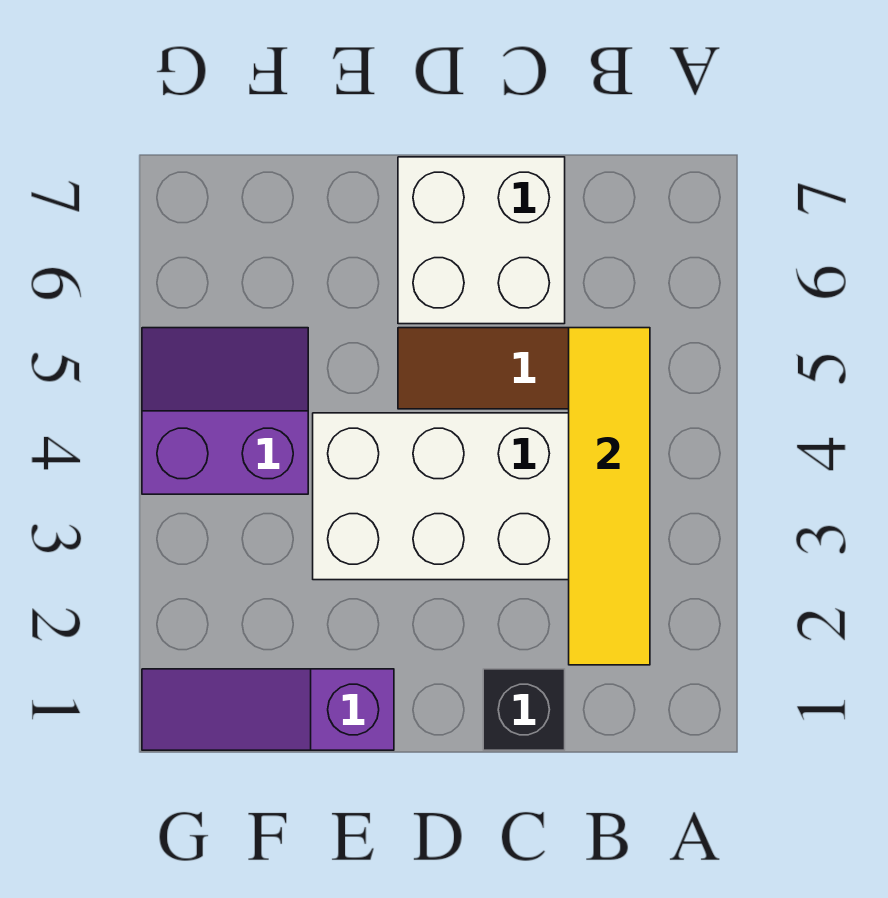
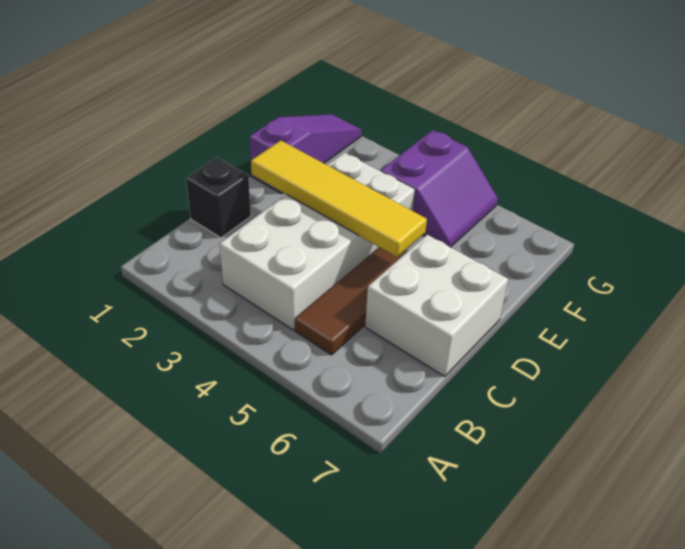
yellow 1x4 tile [569,328,650,665] -> yellow 1x4 tile moved to [251,140,427,257]

